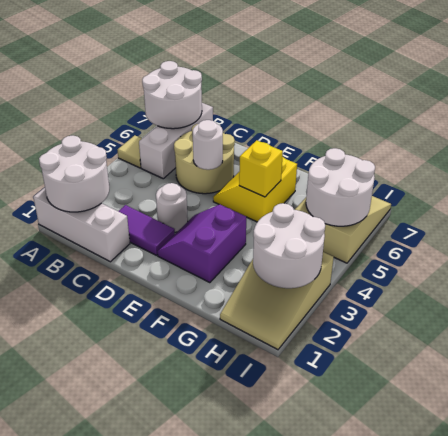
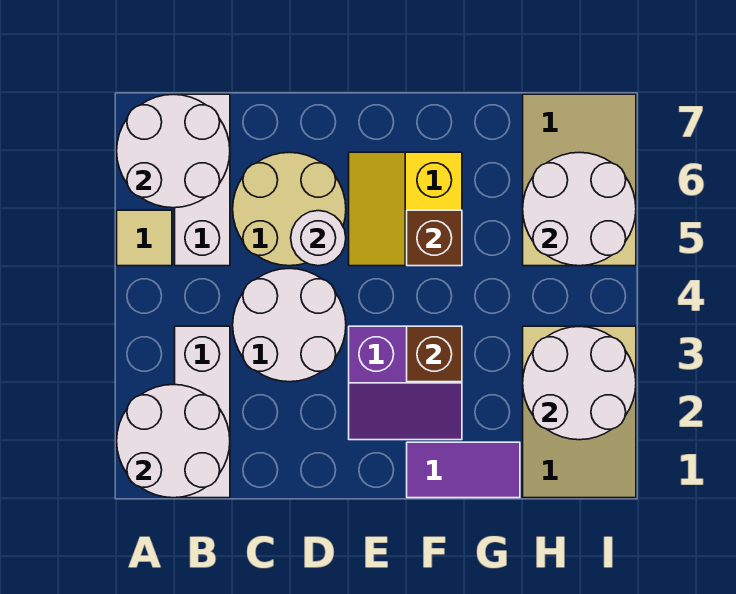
white 1x3 brick [33,188,130,262] -> white 1x3 brick turned to [175,326,230,498]
purple 1x2 tile [118,205,175,255] -> purple 1x2 tile moved to [407,442,520,498]
white 1x1 round brick [156,183,188,232] -> white 2x2 round brick [233,268,346,382]
purple 2x2 slope [157,205,246,283] -> purple 2x2 slope turned to [349,326,462,440]
none -> brown 1x1 brick [407,326,462,382]
yellow 1x1 brick [239,140,283,197] -> brown 1x1 brick [407,210,462,266]

